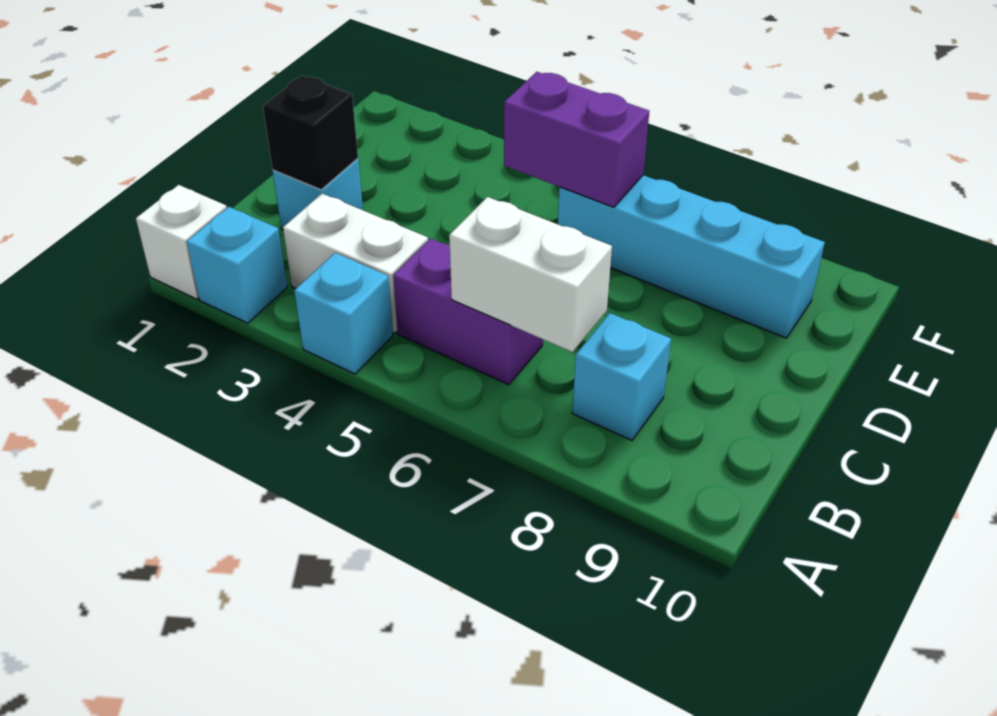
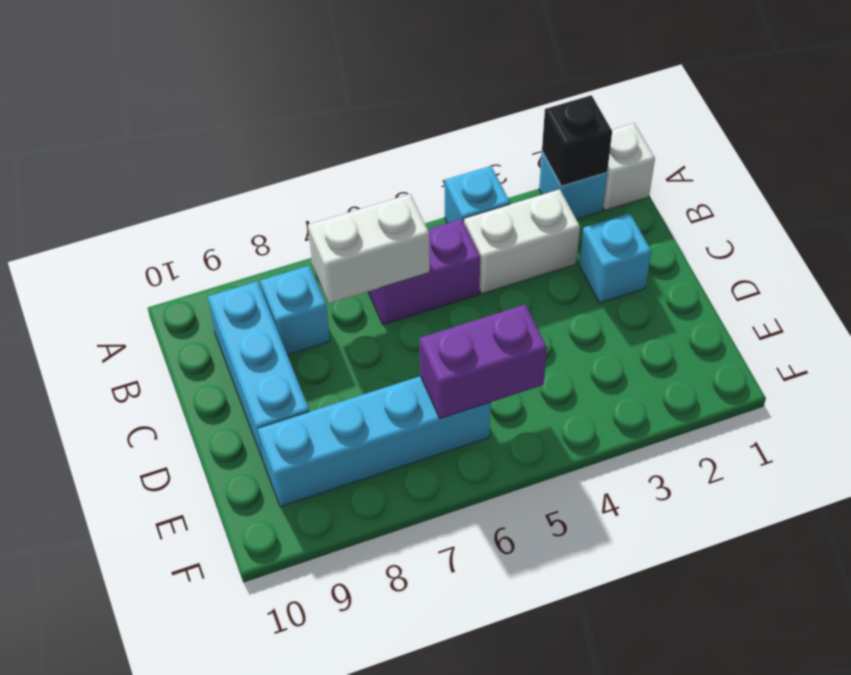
none -> cyan 1x3 brick [208,281,309,460]
black 1x1 brick [263,76,358,190] -> black 1x1 brick moved to [542,95,612,186]

